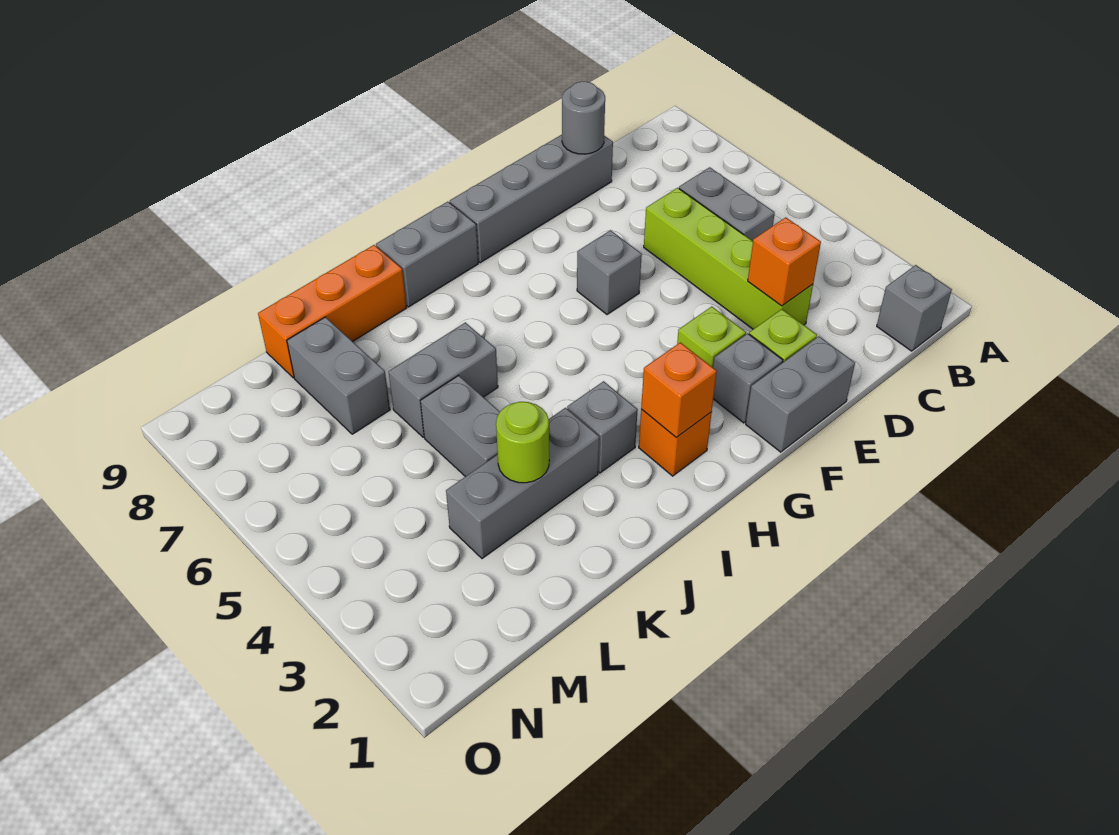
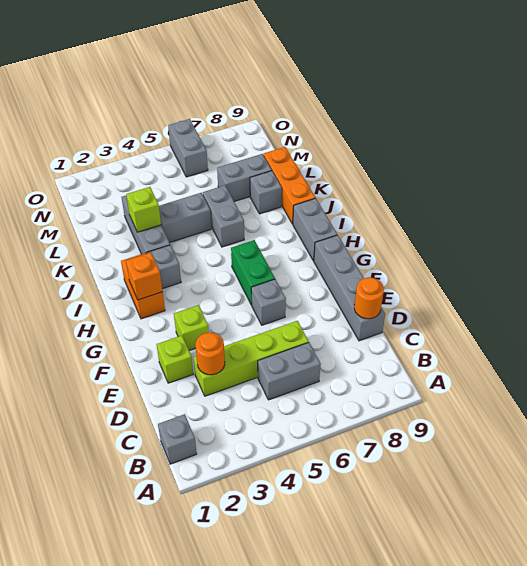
orange 1x1 brick [748,217,821,306] -> orange 1x1 round brick [195,332,225,375]
grey 1x1 round brick [562,82,605,154] -> orange 1x1 round brick [354,277,384,319]
grey 1x2 brick [746,336,855,452] -> grey 1x2 brick moved to [168,119,208,177]
grey 1x1 brick [713,333,783,423] -> grey 1x1 brick moved to [250,171,282,214]
none -> green 1x2 brick [231,240,275,305]
orange 1x1 brick [639,409,712,476] -> orange 1x2 brick [121,253,165,319]
lime 1x1 round brick [496,402,549,483] -> lime 1x1 brick [126,187,161,232]

